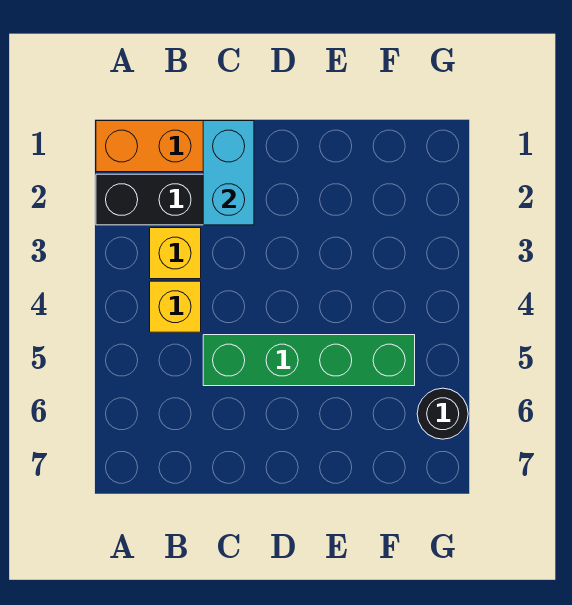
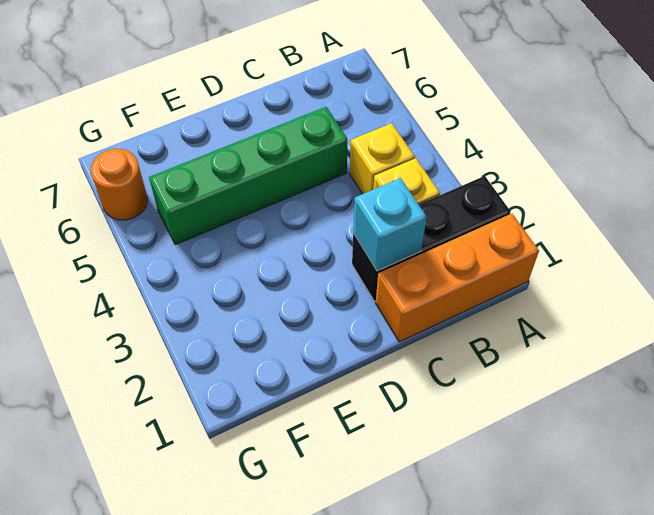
cyan 1x2 brick [203,121,254,225] -> cyan 1x1 brick [353,178,427,271]
black 1x1 round brick [417,388,468,439] -> orange 1x1 round brick [91,149,148,220]

